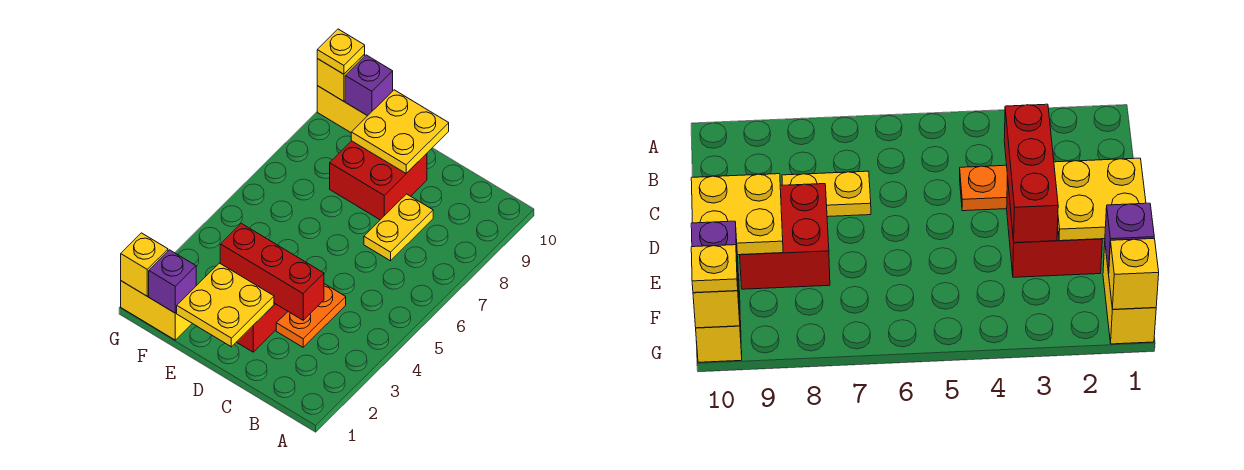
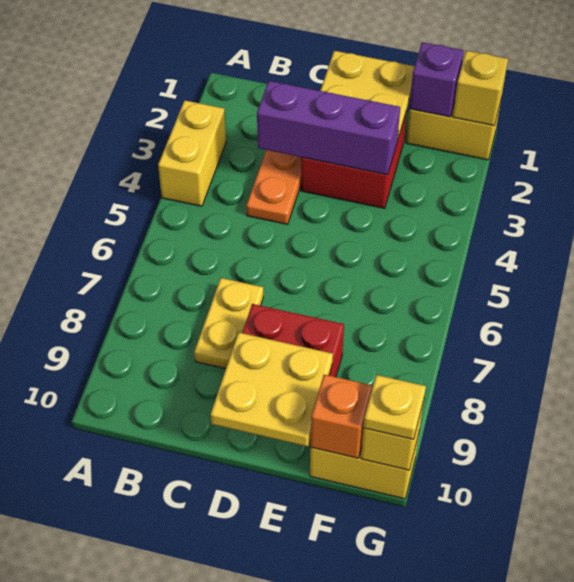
none -> yellow 1x2 brick [158,100,226,206]
red 1x3 brick [220,223,324,320] -> purple 1x3 brick [257,81,400,175]
purple 1x1 brick [345,55,393,116] -> orange 1x1 brick [311,375,372,458]

